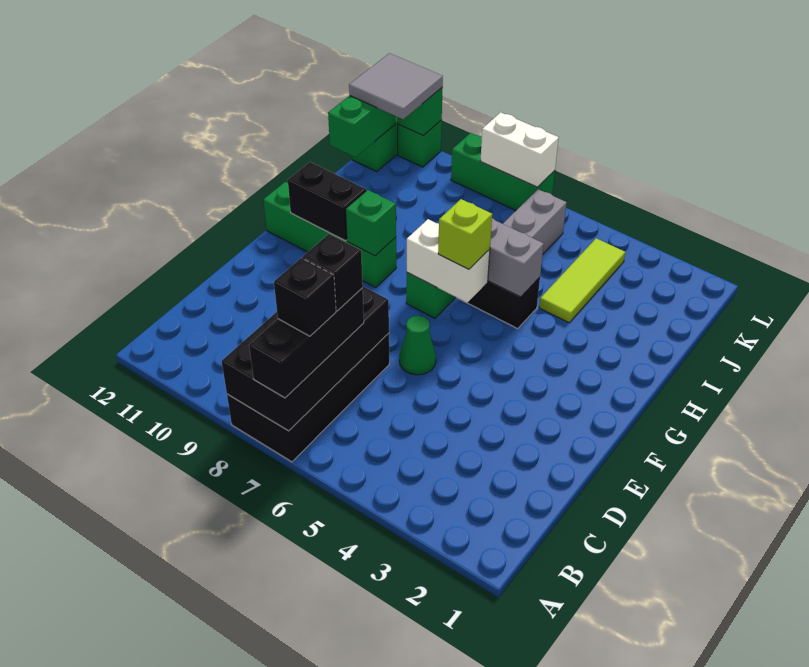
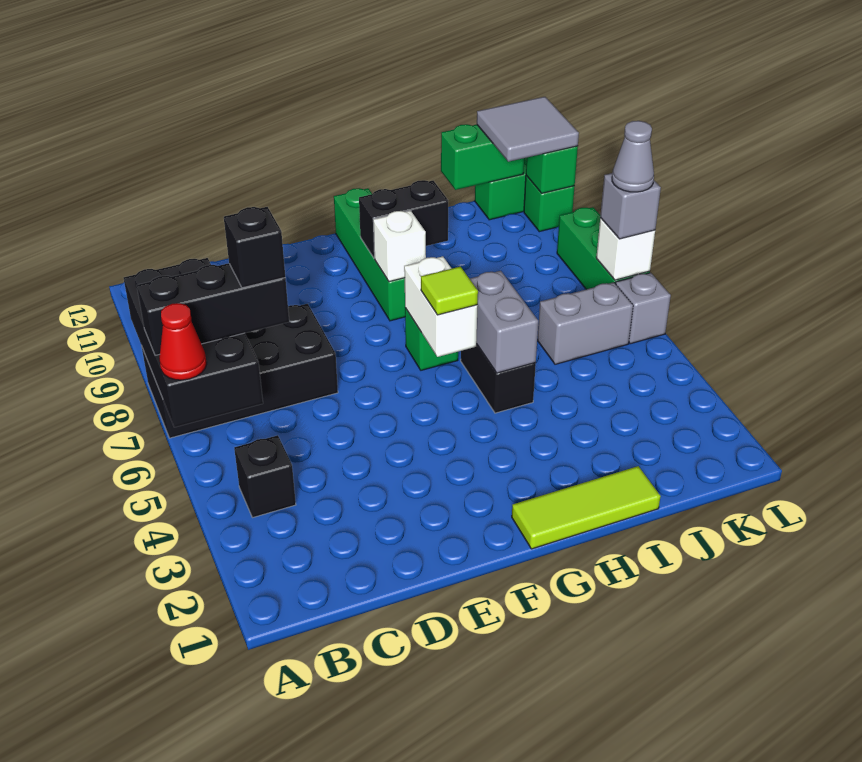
none -> red 1x1 cone [159,303,207,380]
black 2x4 brick [222,286,389,431] -> black 2x4 brick turned to [124,258,263,427]
black 1x1 brick [274,258,336,336] -> black 1x1 brick moved to [234,435,296,518]
green 1x1 cone [399,316,436,375] -> none
lime 1x1 brick [438,199,492,269] -> lime 1x1 tile [421,267,478,315]
green 1x1 brick [346,190,396,256] -> white 1x1 brick [373,211,426,282]
black 1x2 brick [288,162,366,241] -> black 1x2 brick turned to [359,180,448,258]
lime 1x3 tile [539,238,625,323] -> lime 1x3 tile moved to [512,466,661,549]
none -> grey 1x1 brick [616,273,671,344]
white 1x2 brick [480,112,559,187] -> white 1x1 brick [596,218,655,280]
none -> grey 1x1 brick [600,173,661,239]
none -> grey 1x1 cone [612,121,654,192]

